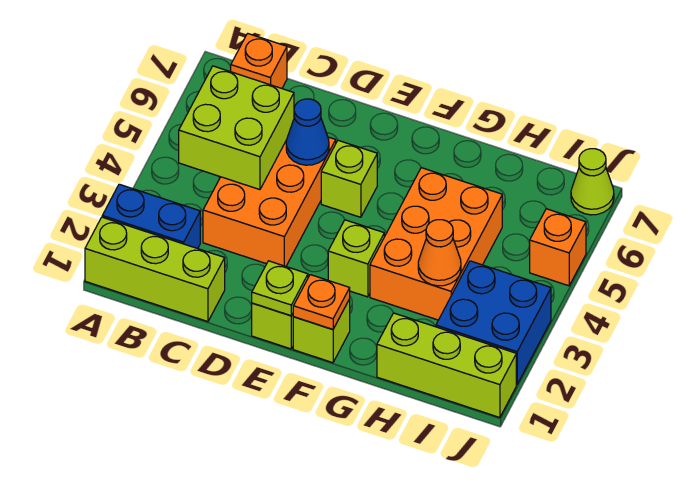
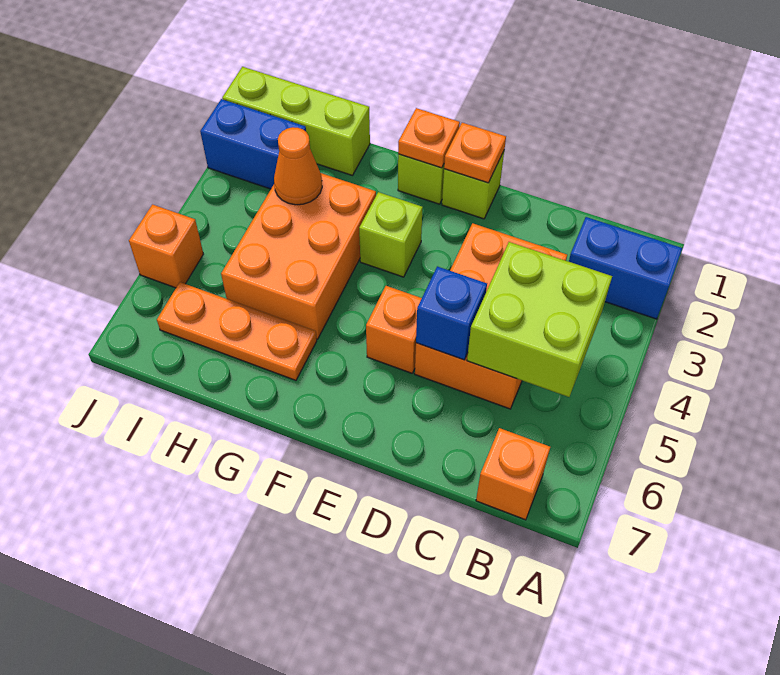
lime 1x3 brick [85,217,225,322] -> none
blue 1x1 cone [286,99,329,165] -> blue 1x1 brick [416,266,487,360]
lime 1x1 plate [252,261,308,316] -> orange 1x1 plate [444,123,506,183]
lime 1x1 brick [321,140,377,217] -> orange 1x1 brick [366,286,422,373]
none -> orange 1x3 plate [157,282,317,380]
blue 2x2 brick [436,261,551,384] -> blue 1x2 brick [200,99,306,189]
lime 1x1 cone [571,149,614,215] -> none

